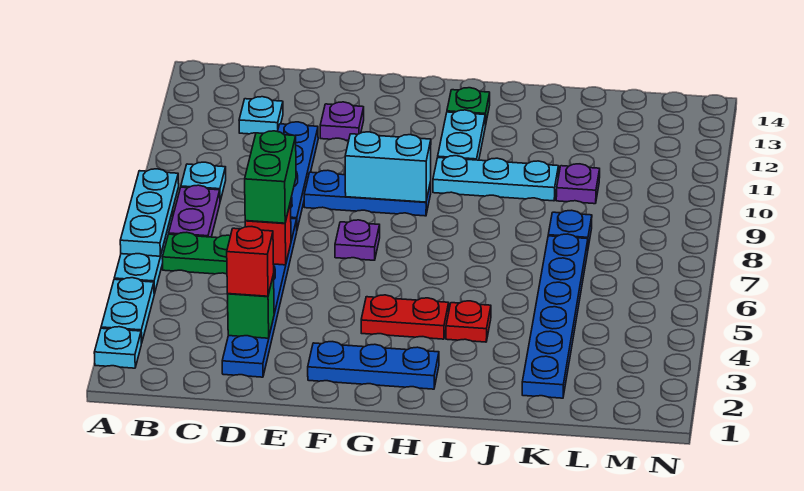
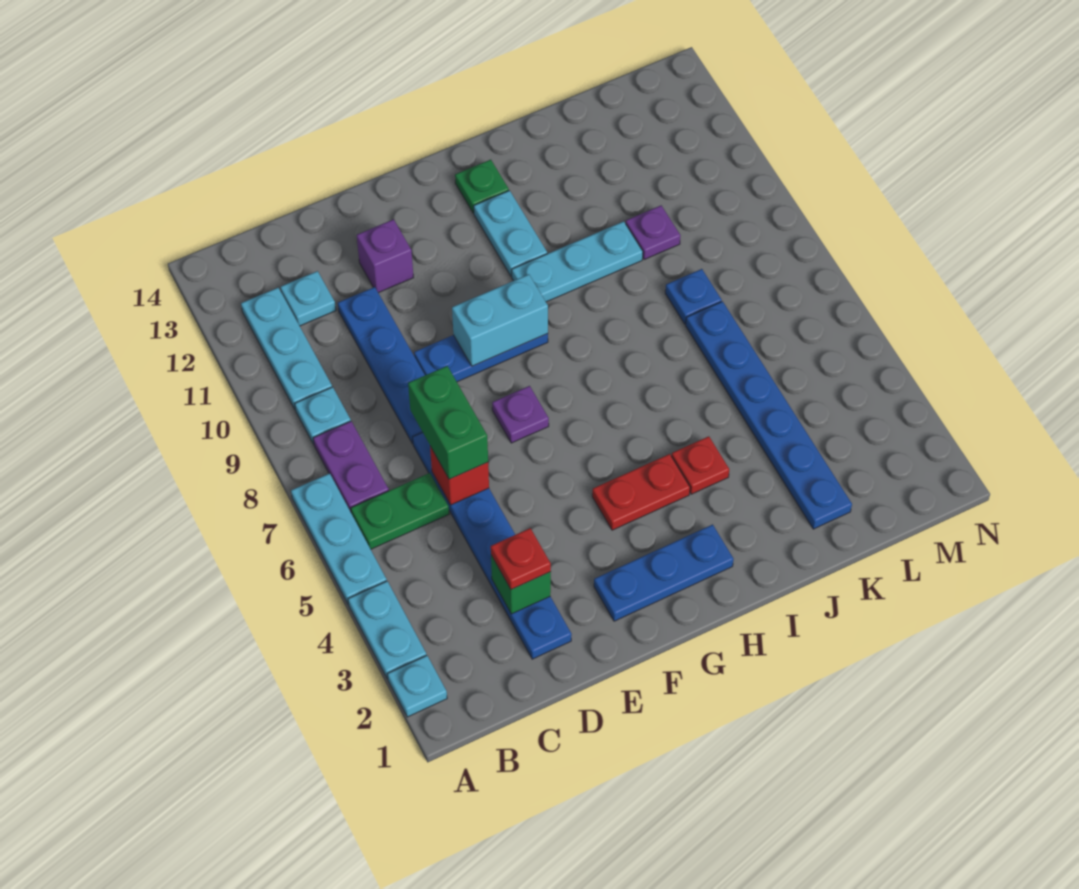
cyan 1x3 plate [120,169,179,256] -> cyan 1x3 plate moved to [241,288,332,410]
red 1x1 brick [227,227,274,296] -> red 1x1 plate [491,528,551,590]
purple 1x1 plate [320,102,364,141] -> purple 1x1 brick [357,219,414,293]

